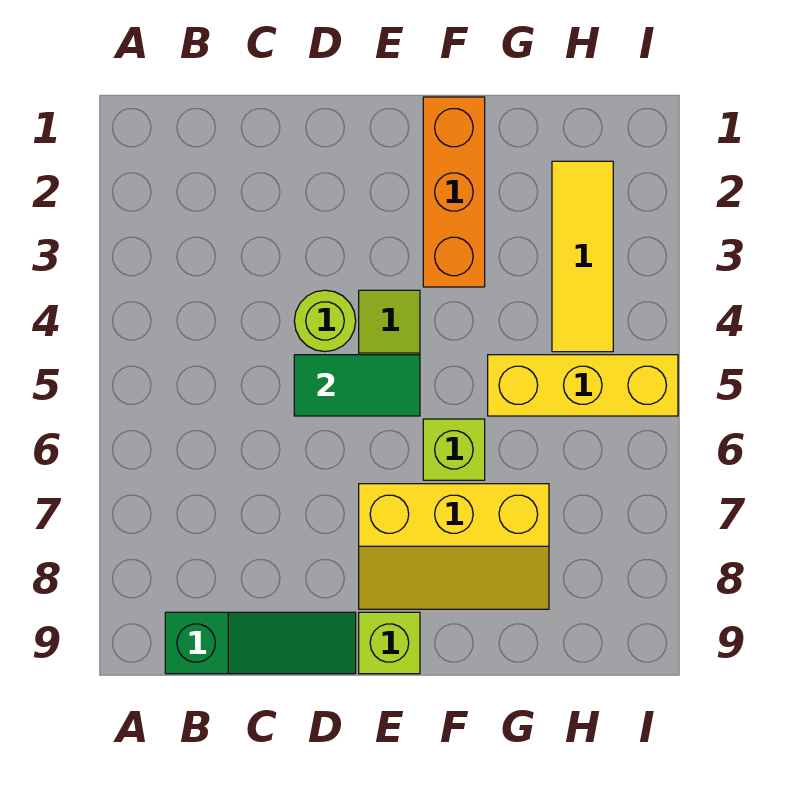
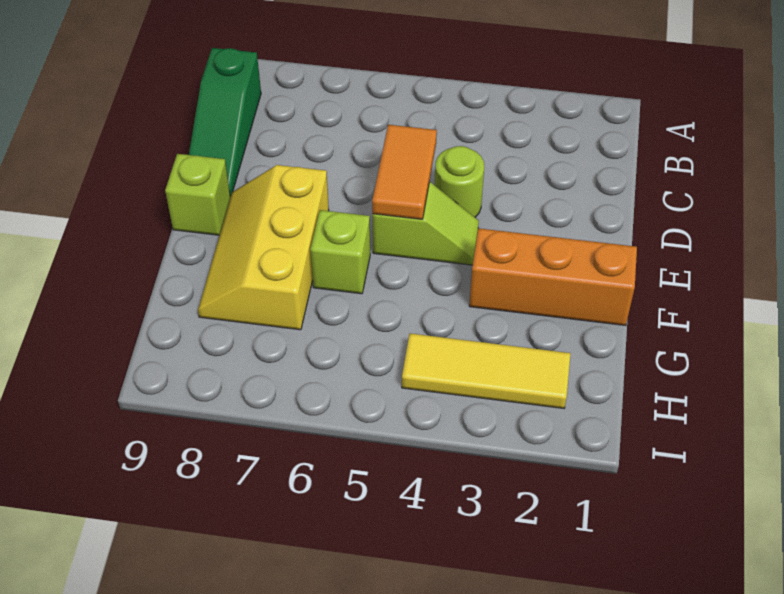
green 1x2 tile [294,355,420,416] -> orange 1x2 tile [372,125,437,219]
yellow 1x3 brick [488,355,678,416] -> none

